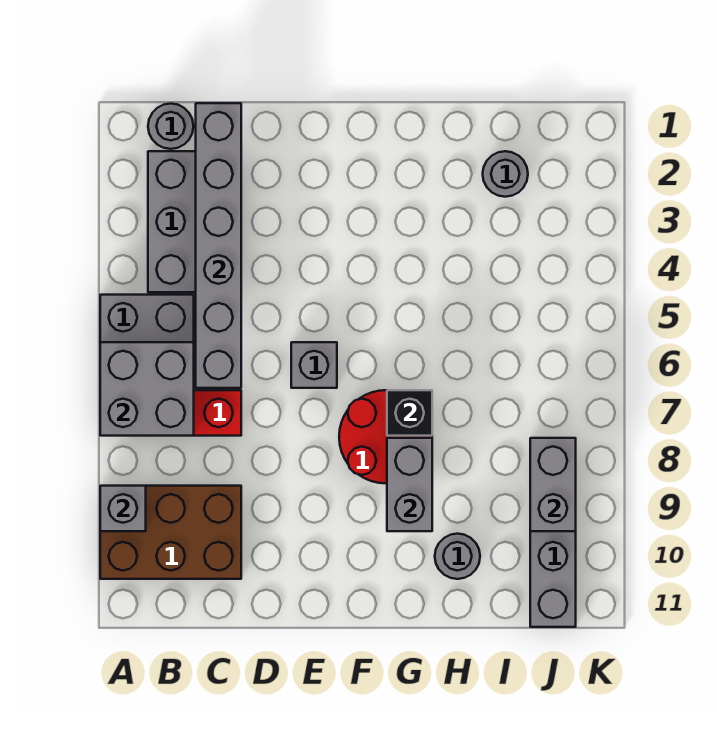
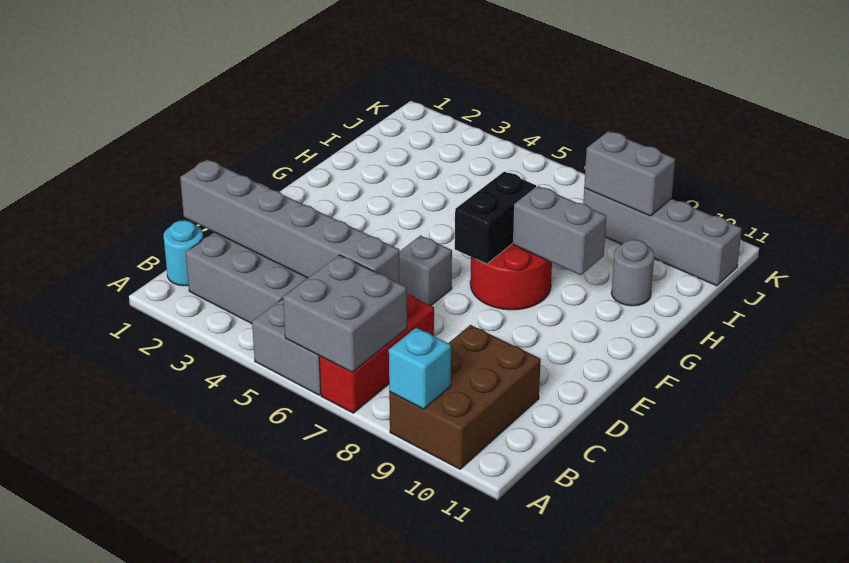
grey 1x1 brick [100,486,146,531] -> cyan 1x1 brick [389,328,451,409]
grey 1x1 round brick [148,104,193,149] -> cyan 1x1 round brick [164,220,203,286]
black 1x1 brick [387,390,432,436] -> black 1x2 brick [455,172,536,264]
grey 1x1 round brick [483,151,528,197] -> none

